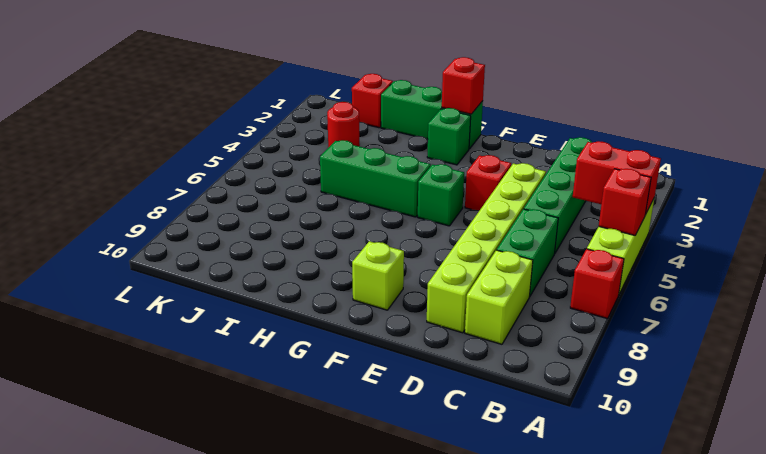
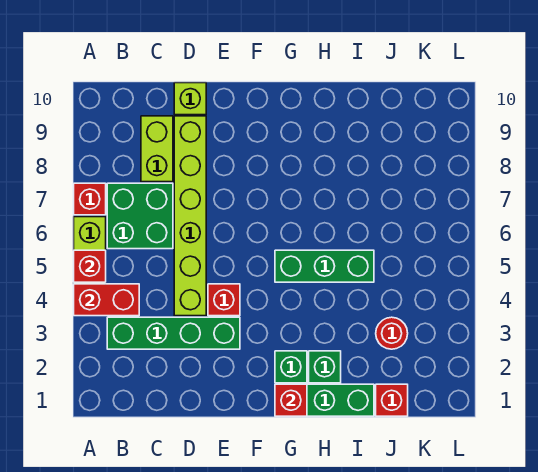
green 1x4 brick [524,137,592,254] -> green 1x4 brick turned to [107,317,240,349]
green 1x2 brick [497,209,558,297] -> green 2x2 brick [107,183,173,249]
green 1x1 brick [418,164,464,226] -> green 1x1 brick moved to [309,351,341,383]
lime 1x1 brick [352,241,404,310] -> lime 1x1 brick moved to [174,83,206,115]

